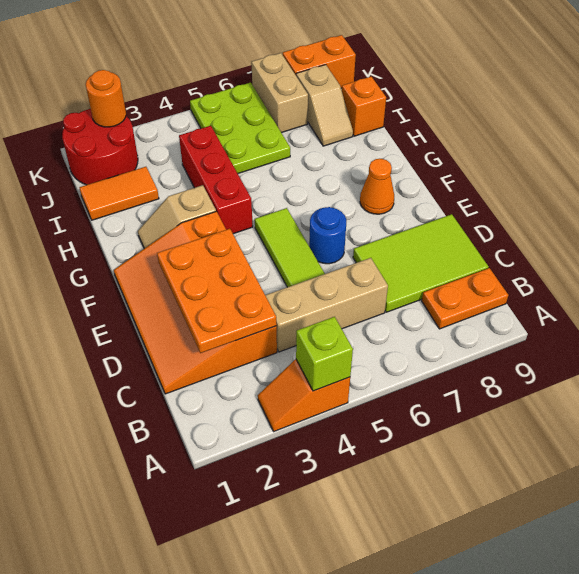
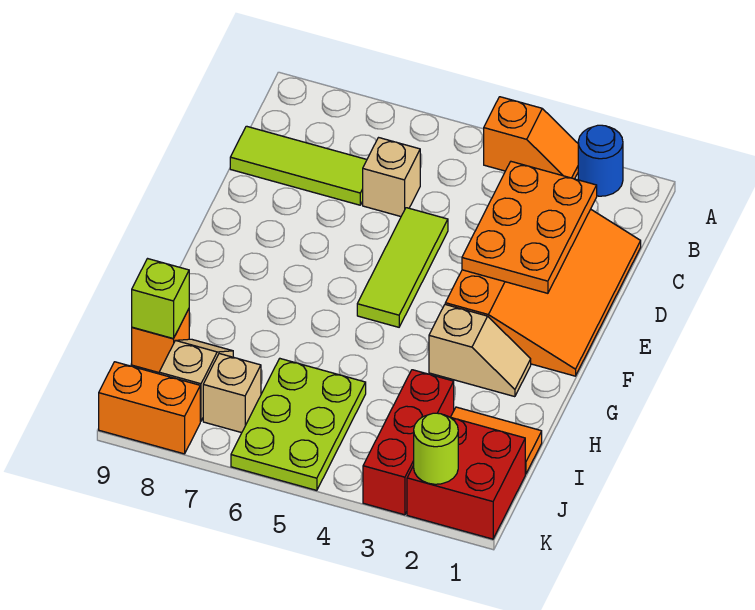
lime 1x1 brick [296,317,353,391] -> lime 1x1 brick moved to [132,259,189,339]
orange 1x2 plate [422,268,508,329] -> none
tan 1x3 brick [265,258,388,352] -> tan 1x1 brick [363,138,420,216]
lime 2x3 tile [353,214,488,312] -> lime 1x3 tile [230,126,367,205]
blue 1x1 round brick [309,207,346,264] -> blue 1x1 round brick moved to [578,125,623,196]
orange 1x1 cone [360,159,394,214] -> none
red 1x3 brick [179,126,253,234] -> red 1x3 brick moved to [363,370,454,515]
red 2x2 round brick [62,109,138,185] -> red 2x2 brick [407,417,525,539]
tan 1x2 brick [251,53,308,133] -> tan 1x1 brick [203,354,261,433]
orange 1x1 round brick [86,70,126,127] -> lime 1x1 round brick [414,413,458,484]

